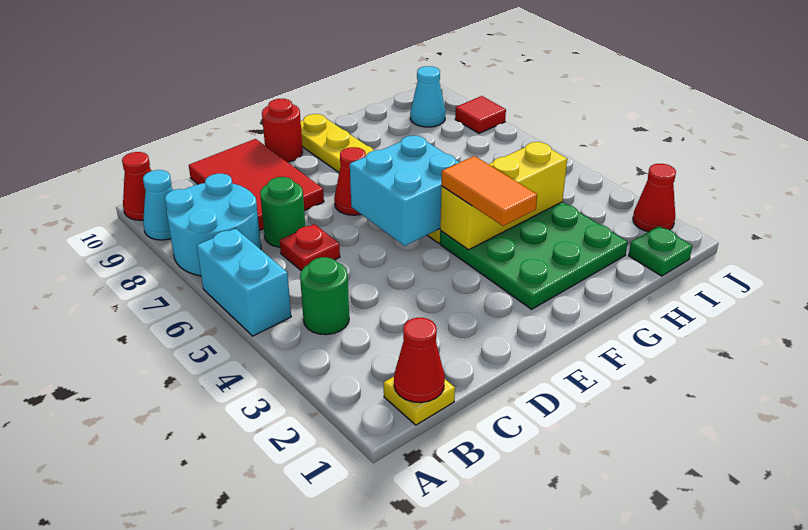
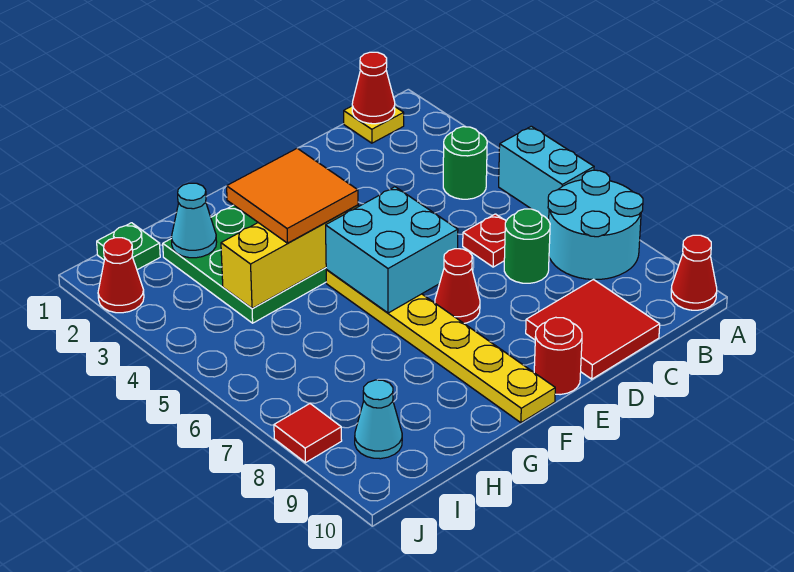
cyan 1x1 cone [143,170,173,240] -> cyan 1x1 cone moved to [171,183,217,258]
red 2x3 tile [189,139,324,231] -> red 2x2 tile [526,280,660,379]
orange 1x2 tile [441,156,537,226] -> orange 2x2 tile [227,148,358,243]

